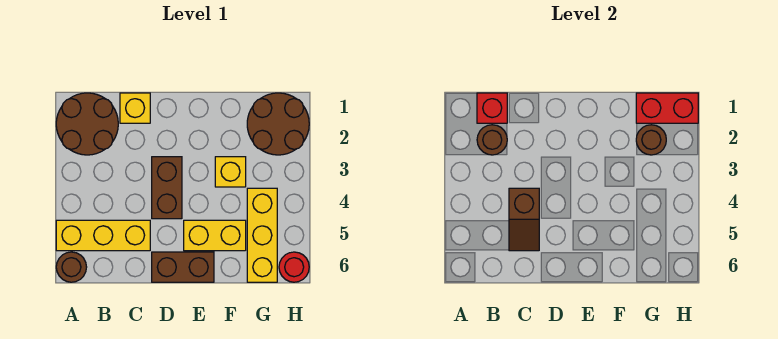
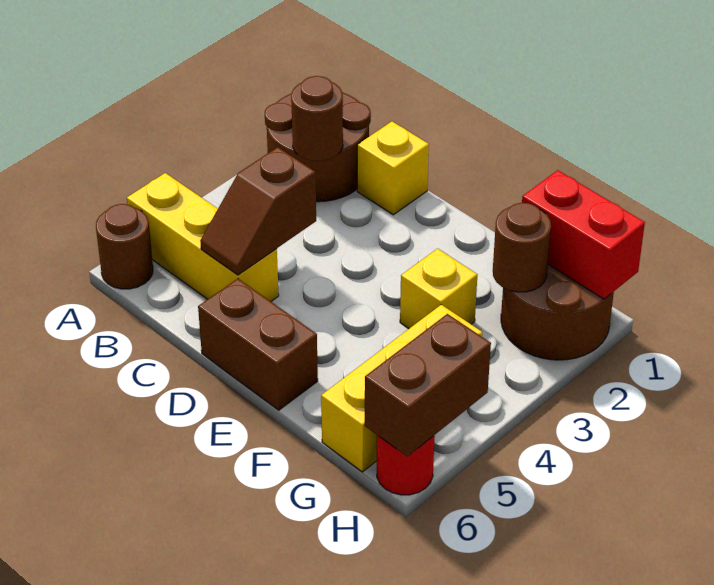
red 1x1 brick [477,93,507,123] -> none
brown 1x2 brick [152,157,182,219] -> brown 1x2 brick moved to [365,314,491,456]
yellow 1x2 brick [184,220,246,251] -> none

